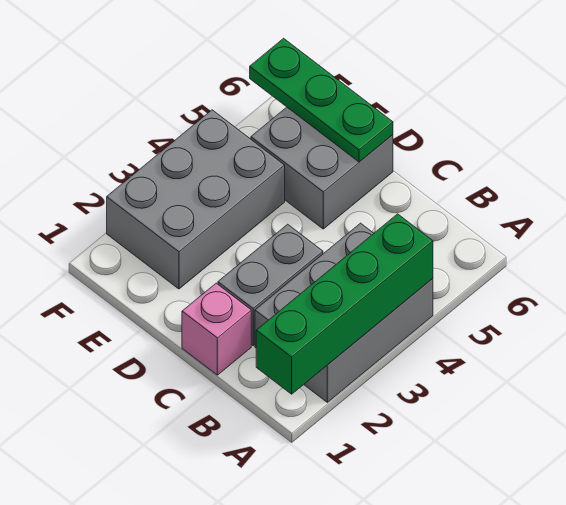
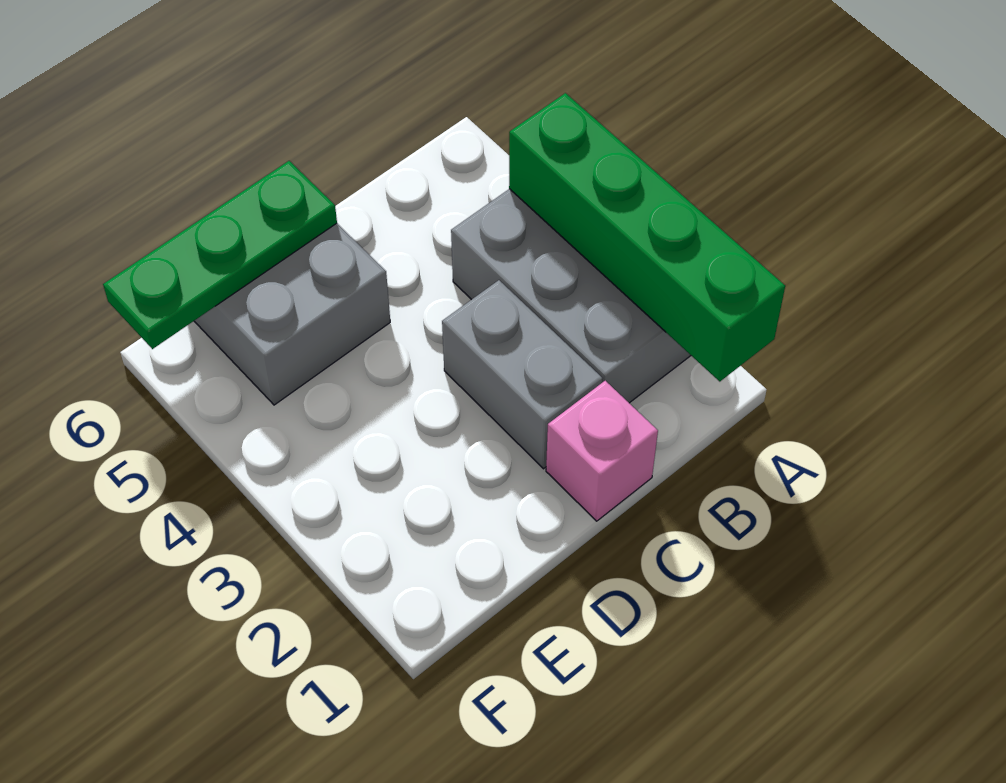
grey 2x3 brick [107,110,285,289] -> none

